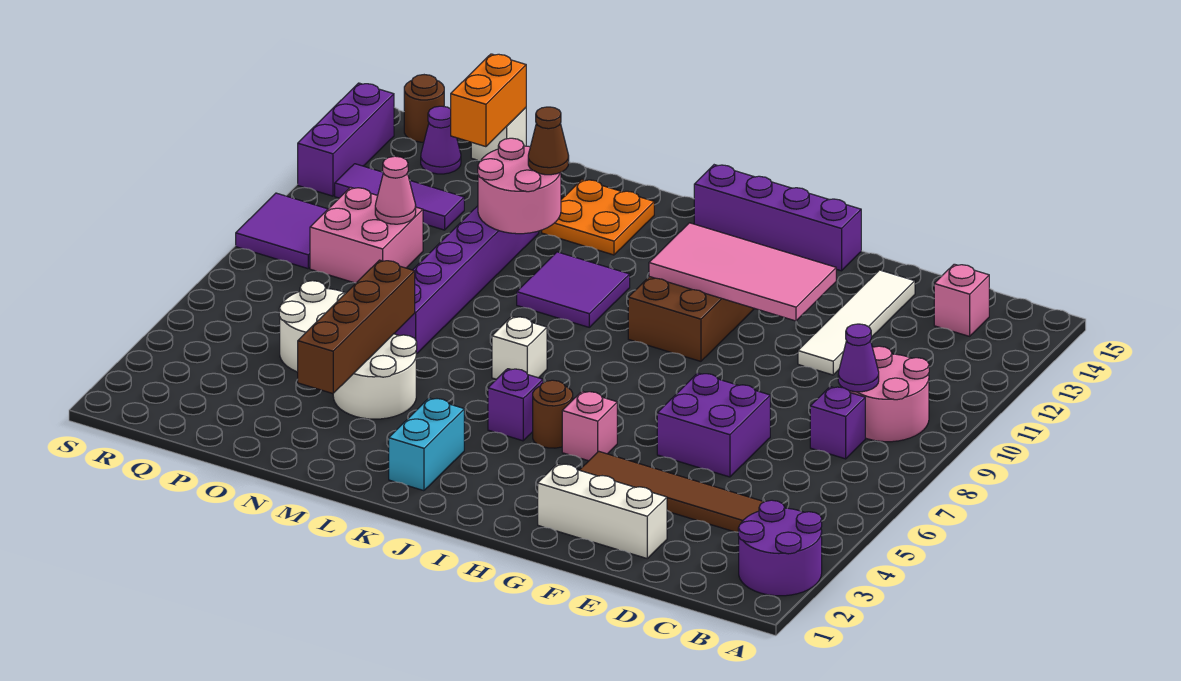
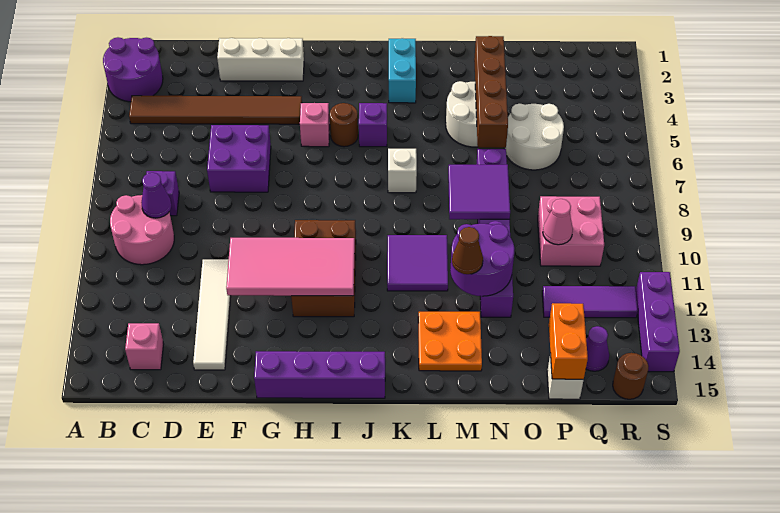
pink 2x2 round brick [478,138,561,234] -> purple 2x2 round brick [450,224,515,296]
purple 2x2 tile [236,193,328,269] -> purple 2x2 tile moved to [448,165,510,219]

